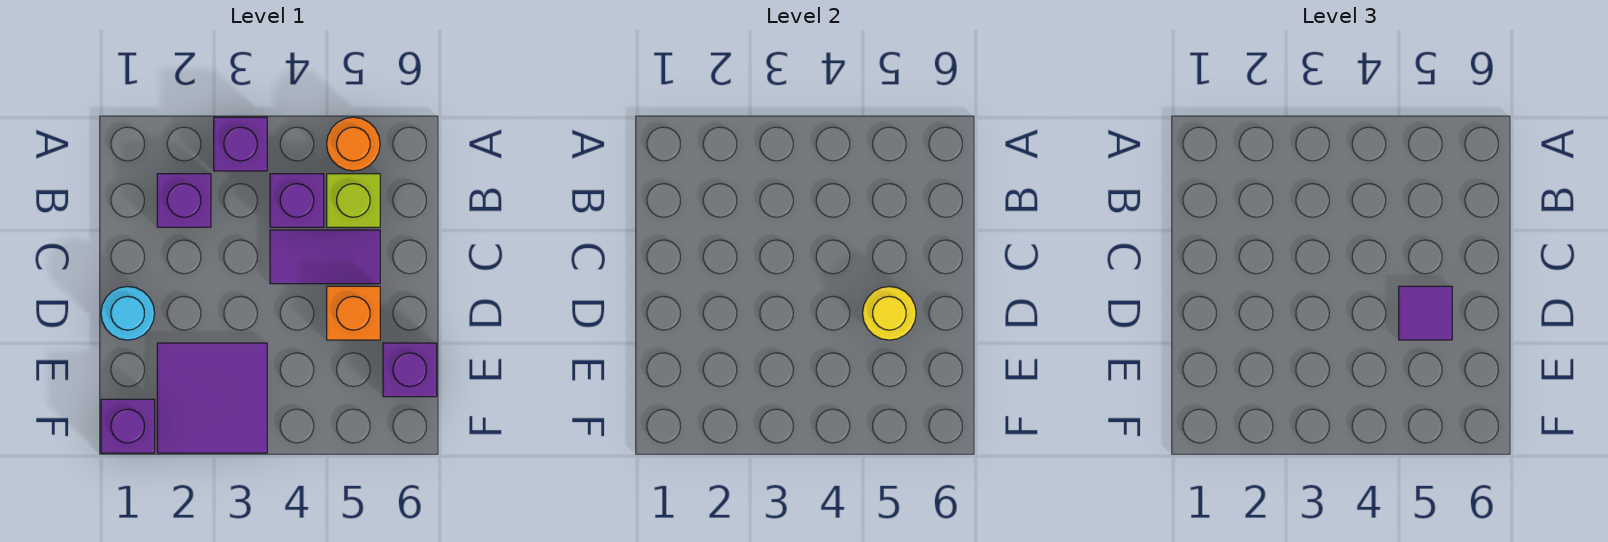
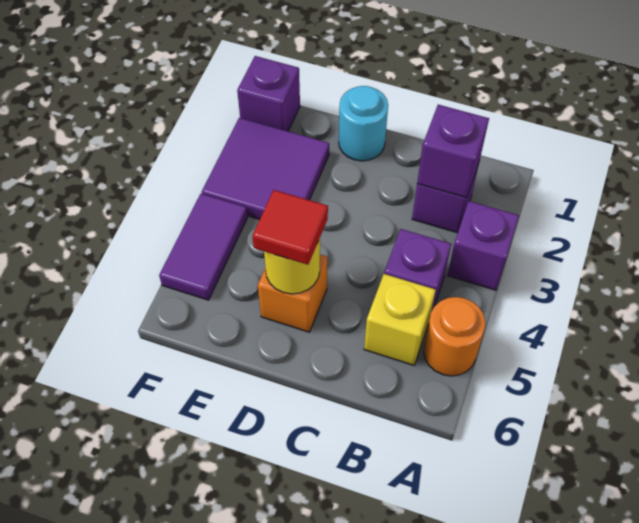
lime 1x1 brick [327,174,380,227] -> yellow 1x1 brick [364,274,436,365]
purple 1x2 tile [270,230,380,284] -> purple 1x2 tile moved to [159,194,247,300]
purple 1x1 tile [1399,286,1452,340] -> red 1x1 tile [252,190,328,265]
purple 1x1 brick [383,343,437,397] -> purple 1x1 brick moved to [417,105,489,198]

